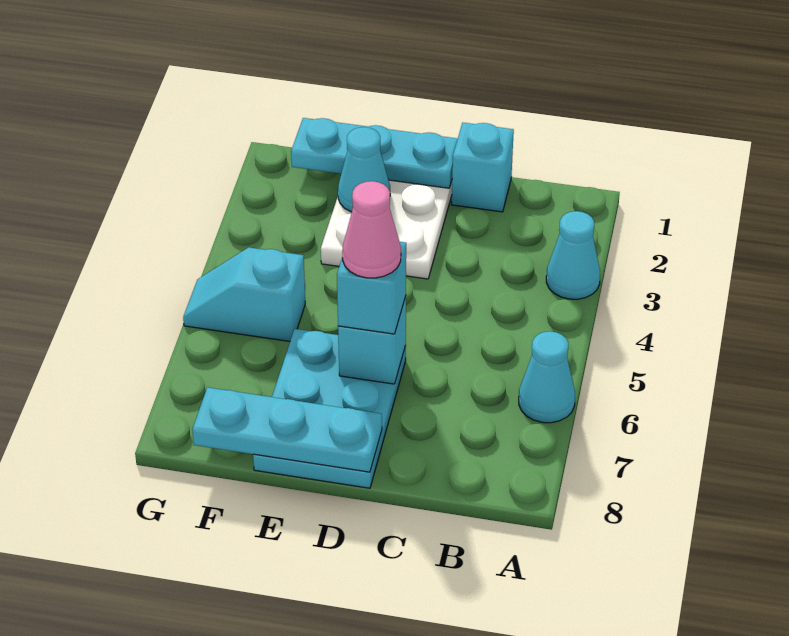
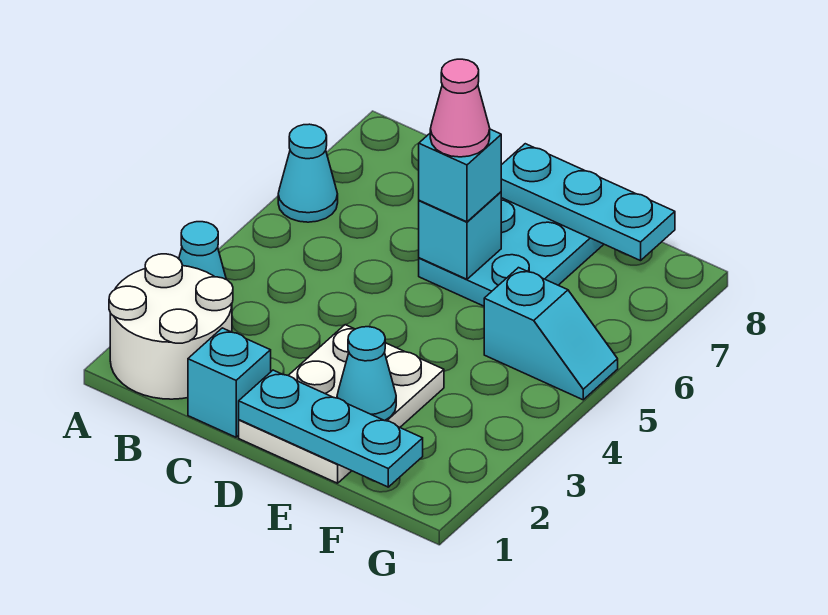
none -> white 2x2 round brick [109,254,233,399]

